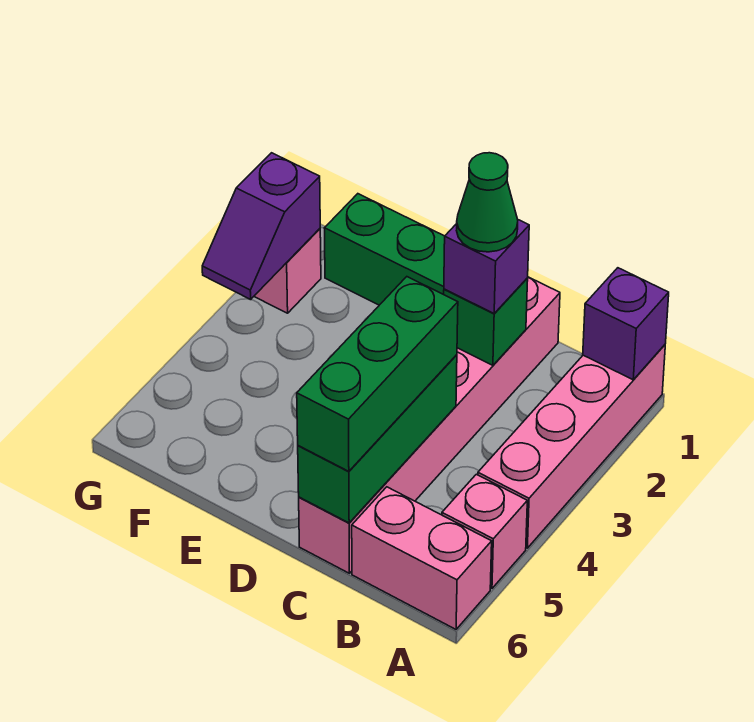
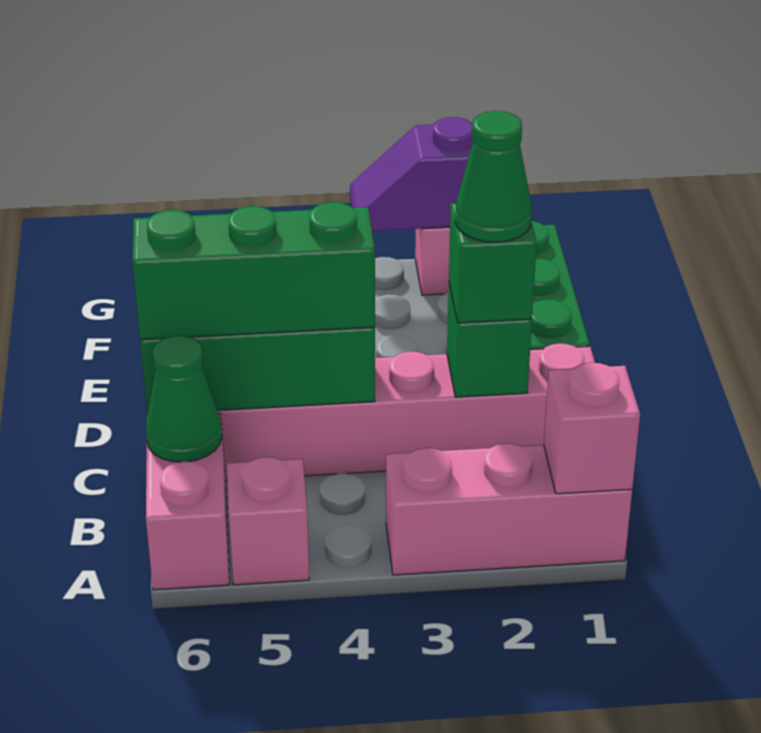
pink 1x4 brick [478,345,665,548] -> pink 1x3 brick [386,443,632,575]
purple 1x1 brick [583,268,669,380] -> pink 1x1 brick [544,363,640,494]
none -> green 1x1 cone [146,335,222,462]
purple 1x1 brick [444,220,529,313] -> green 1x1 brick [449,203,537,323]

